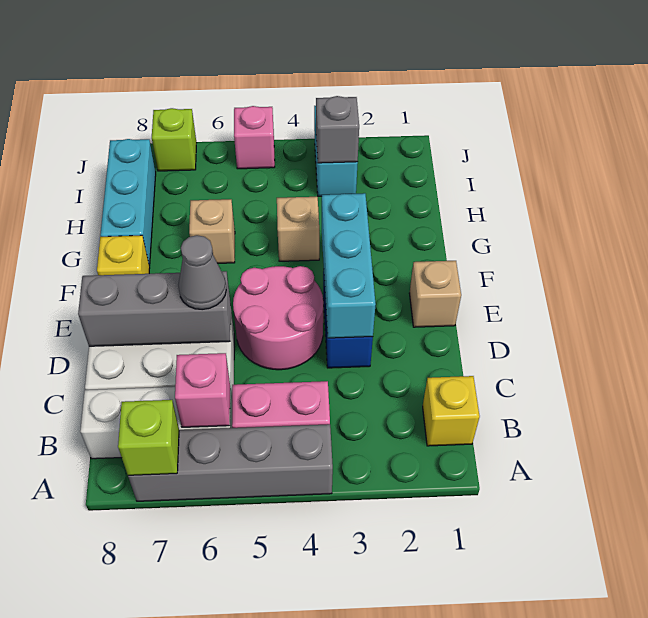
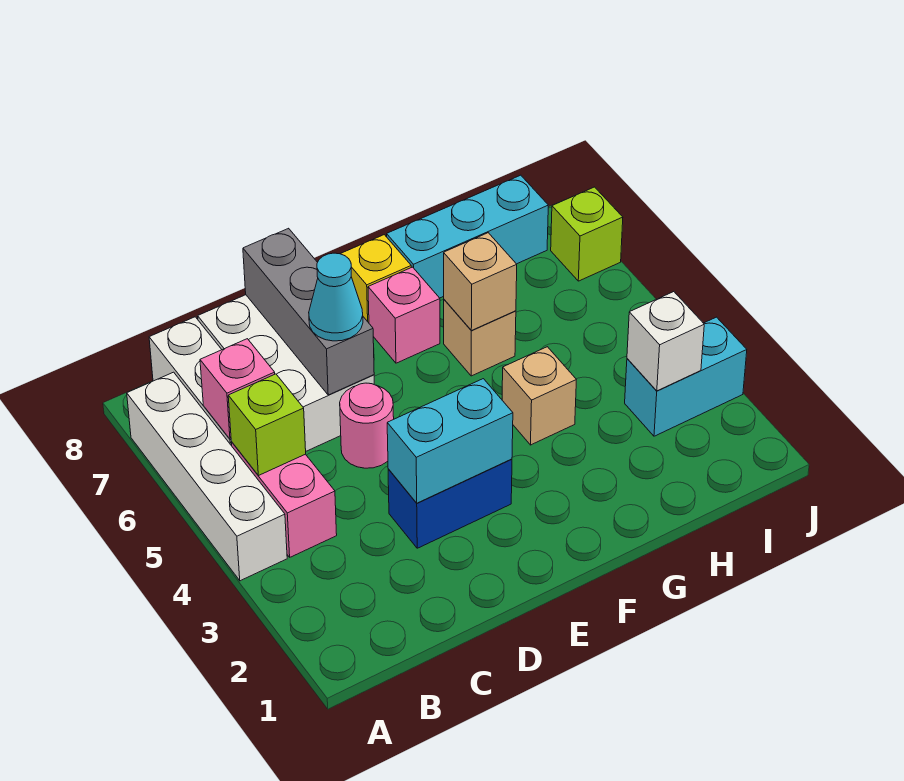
grey 1x4 brick [128,424,333,501] -> white 1x4 brick [127,372,287,581]
lime 1x1 brick [118,400,179,475] -> lime 1x1 brick moved to [228,374,306,476]
yellow 1x1 brick [423,376,480,446] -> none
cyan 1x3 brick [322,193,376,338] -> cyan 1x2 brick [387,379,513,503]
pink 2x2 round brick [233,266,323,370] -> pink 1x1 round brick [340,383,394,468]
grey 1x1 cone [178,235,226,310] -> cyan 1x1 cone [309,253,363,341]
tan 1x1 brick [409,261,461,327] -> tan 1x1 brick moved to [444,233,517,331]
grey 1x1 brick [316,96,359,163] -> white 1x1 brick [627,292,704,391]
pink 1x1 brick [234,106,275,169] -> pink 1x1 brick moved to [368,267,440,363]

